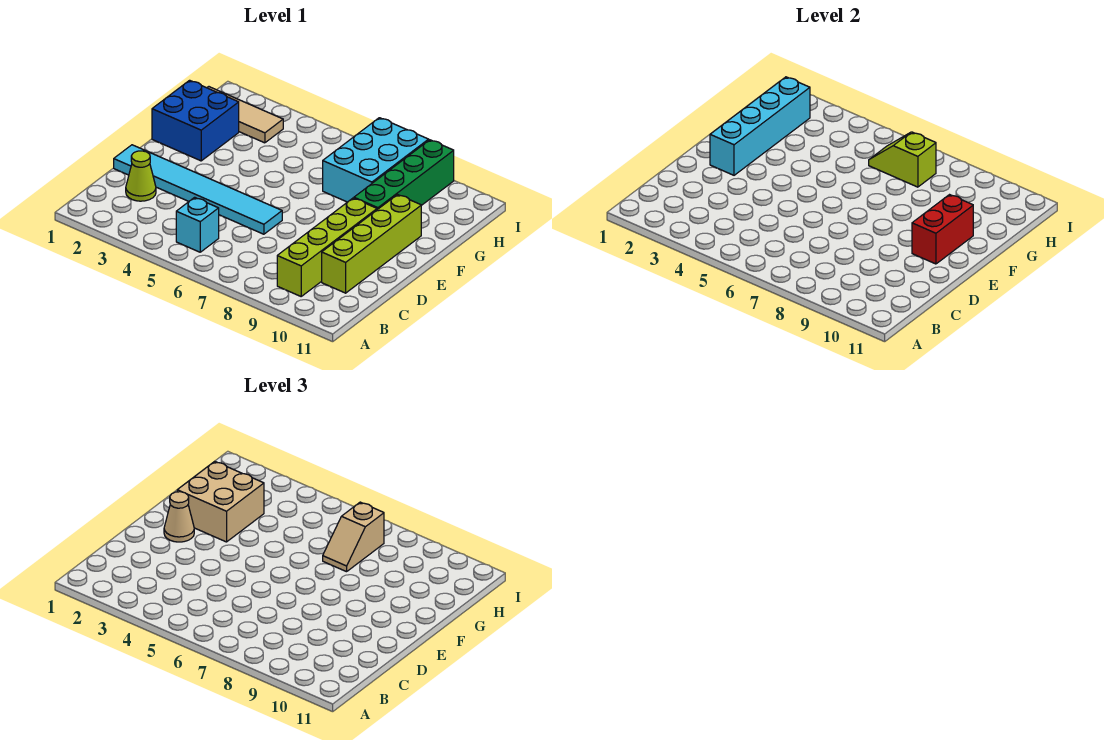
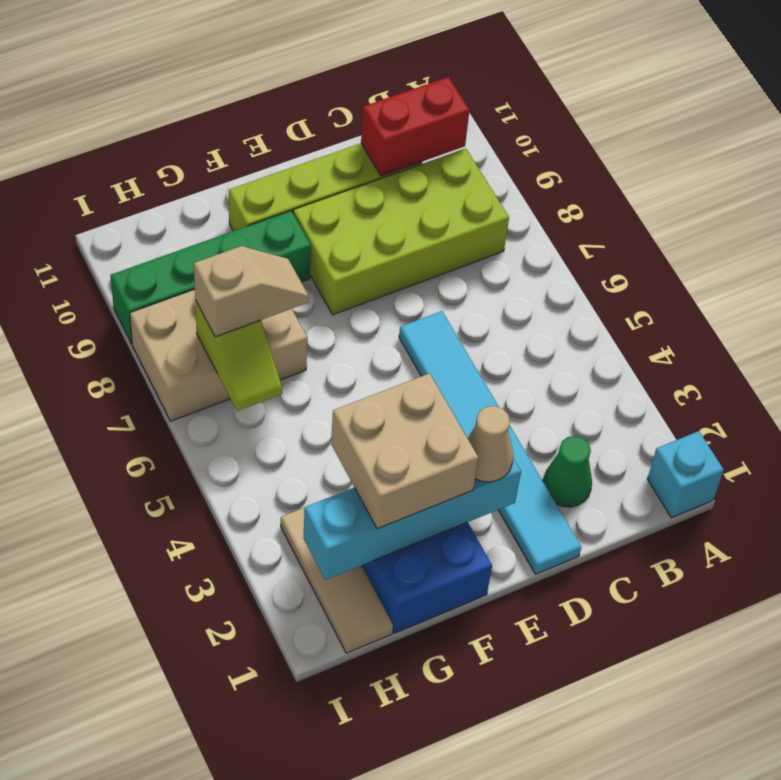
cyan 1x1 brick [176,197,219,252] -> cyan 1x1 brick moved to [647,431,724,518]
lime 1x4 brick [277,198,377,296] -> lime 2x4 brick [293,149,509,315]
lime 1x1 cone [126,151,156,201] -> green 1x1 cone [543,436,592,507]
red 1x2 brick [912,195,973,264] -> red 1x2 brick moved to [361,77,469,176]
cyan 2x3 brick [323,118,429,202] -> tan 2x3 brick [130,289,307,421]

